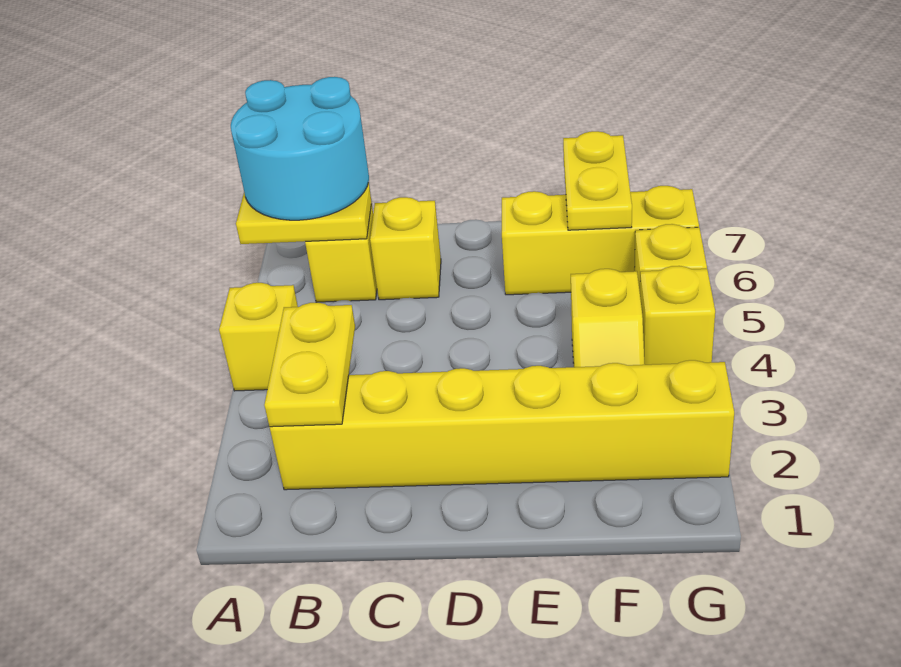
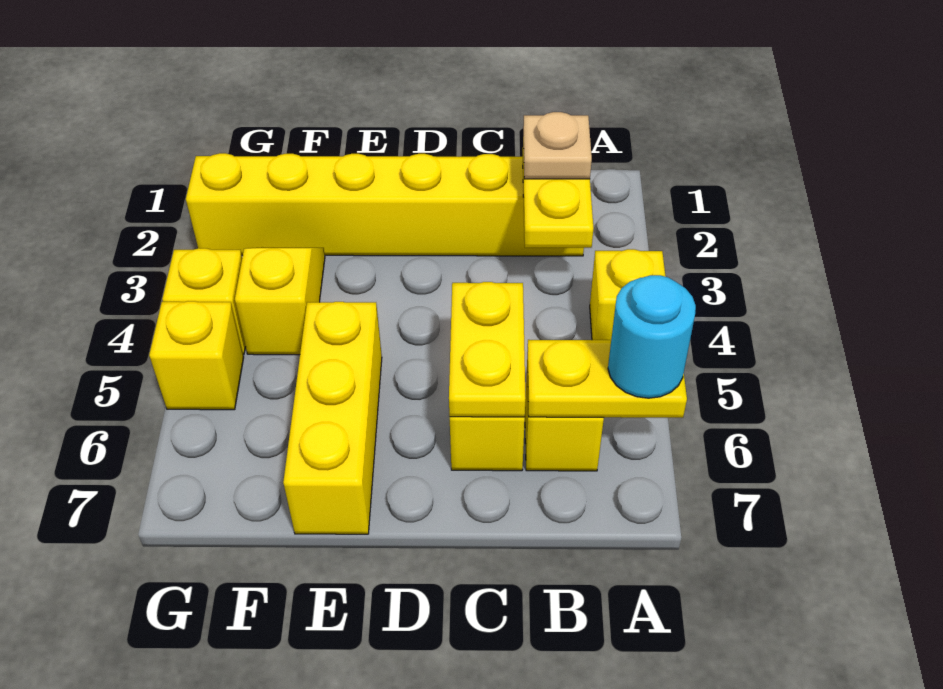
cyan 2x2 round brick [231,77,369,220] -> cyan 1x1 round brick [608,275,696,398]
none -> tan 1x1 plate [523,112,592,179]
yellow 1x3 brick [502,186,699,295] -> yellow 1x3 brick turned to [283,302,382,534]
yellow 1x2 plate [563,131,632,230] -> yellow 1x2 plate moved to [449,282,526,417]

